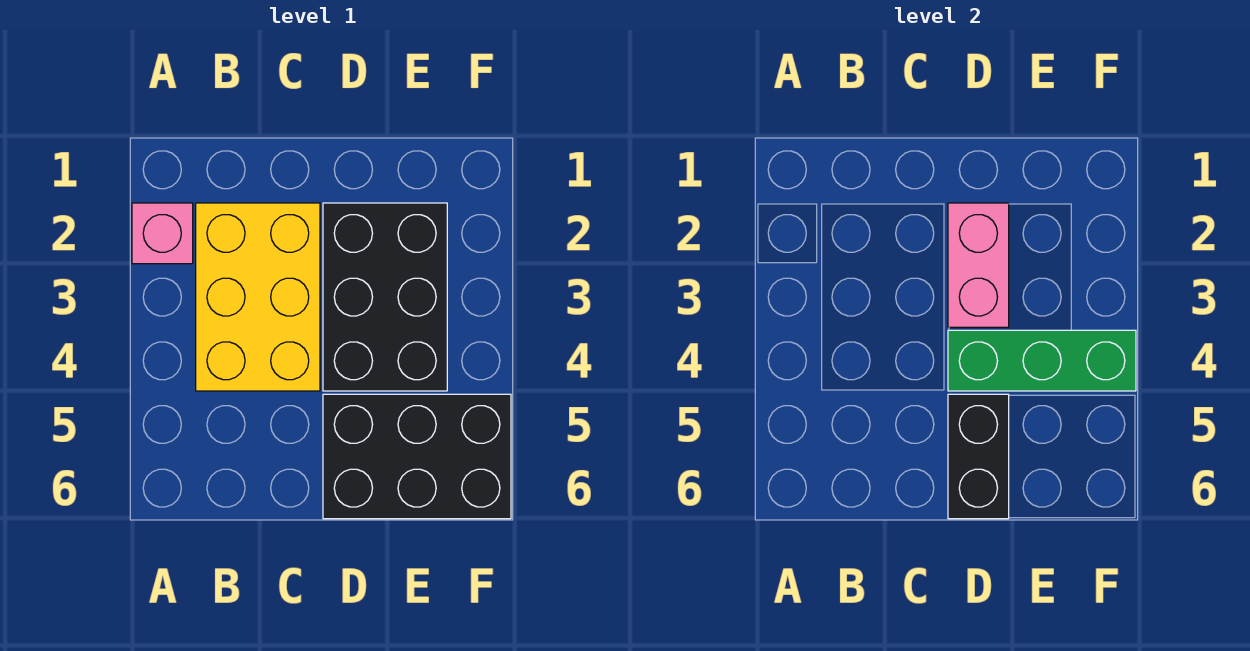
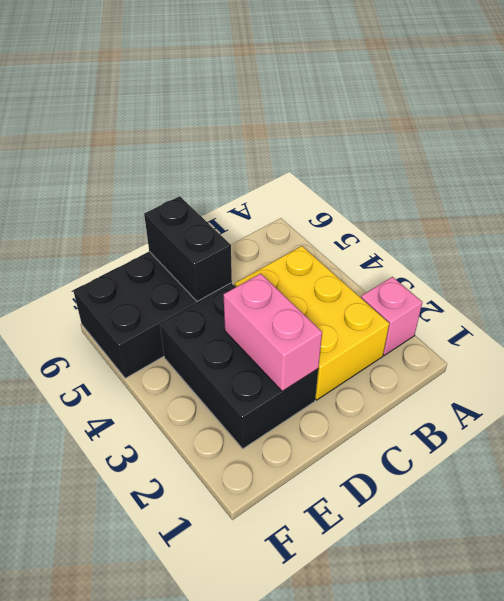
green 1x3 brick [948,330,1136,391] -> none

